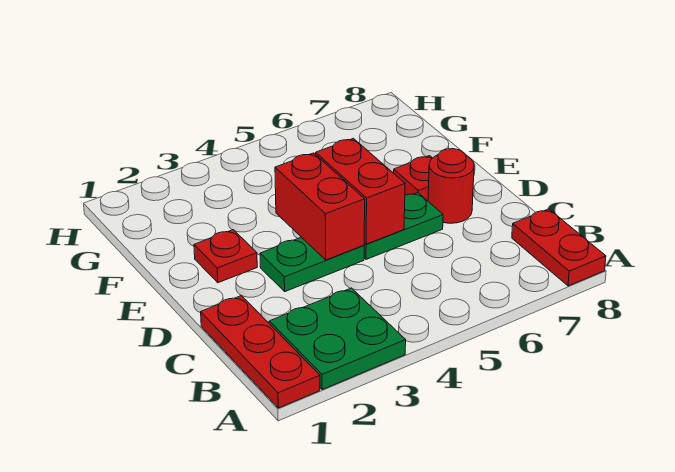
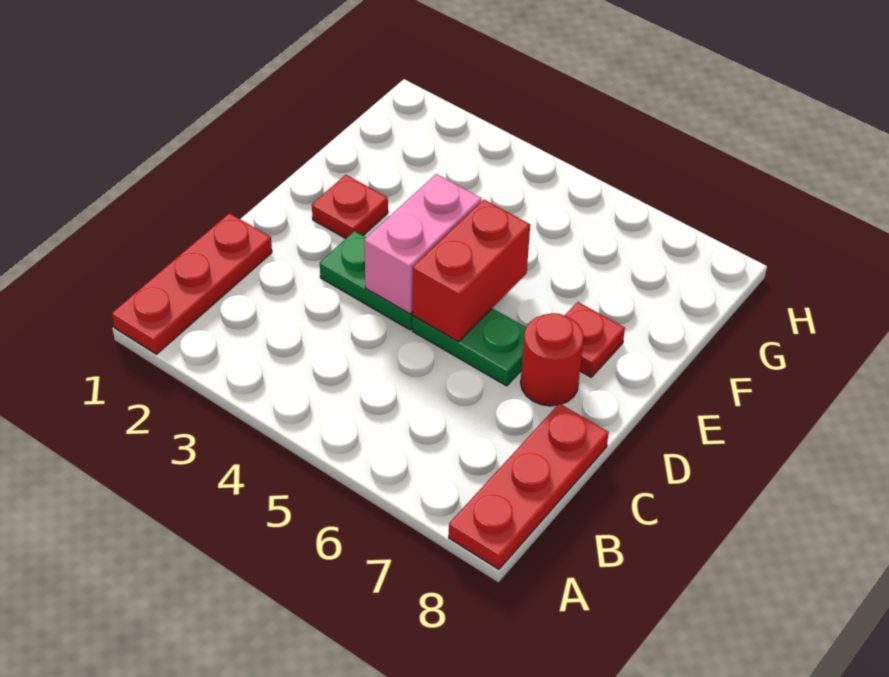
green 2x2 plate [269,288,406,389] -> none
red 1x2 plate [512,209,606,286] -> red 1x3 plate [449,404,609,569]
red 1x2 brick [275,153,365,260] -> pink 1x2 brick [364,174,481,314]

